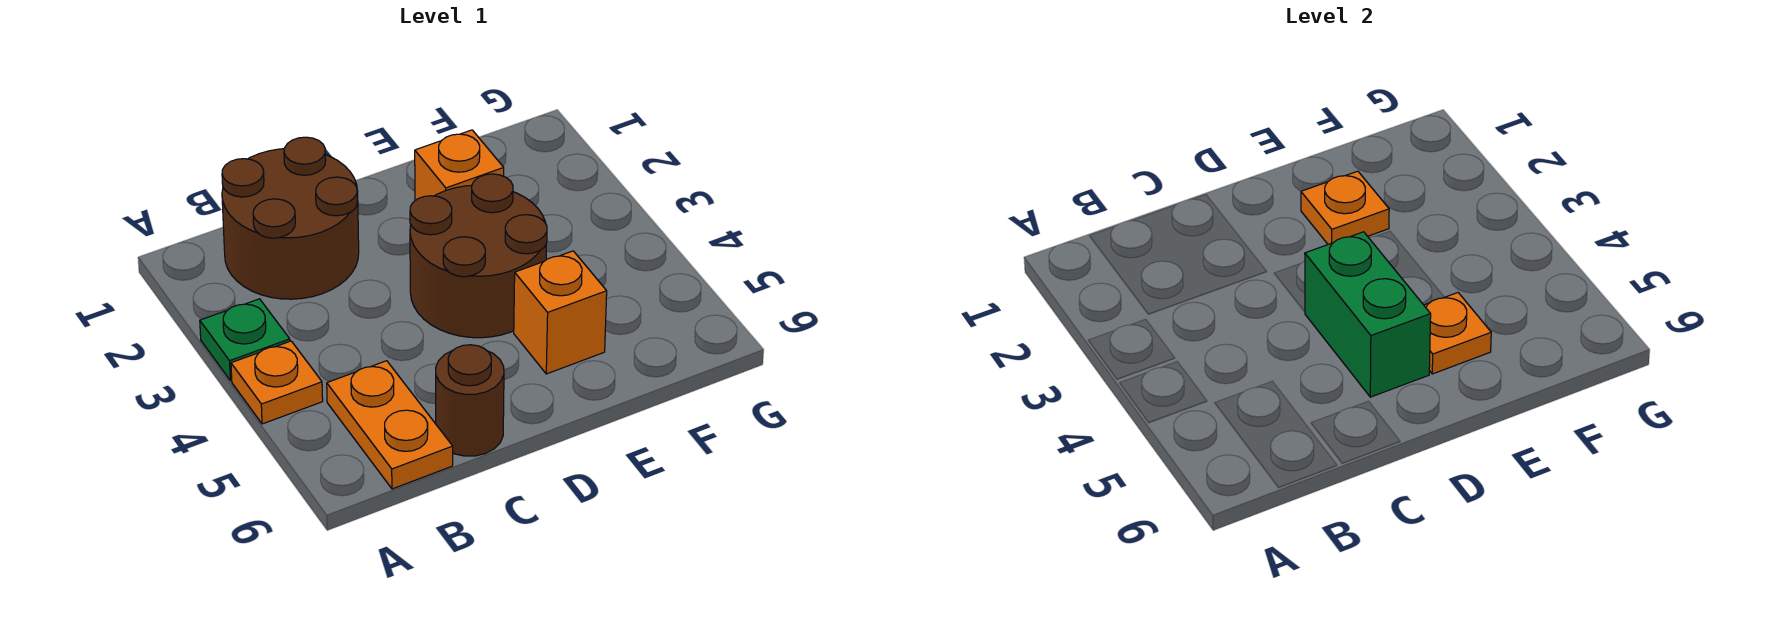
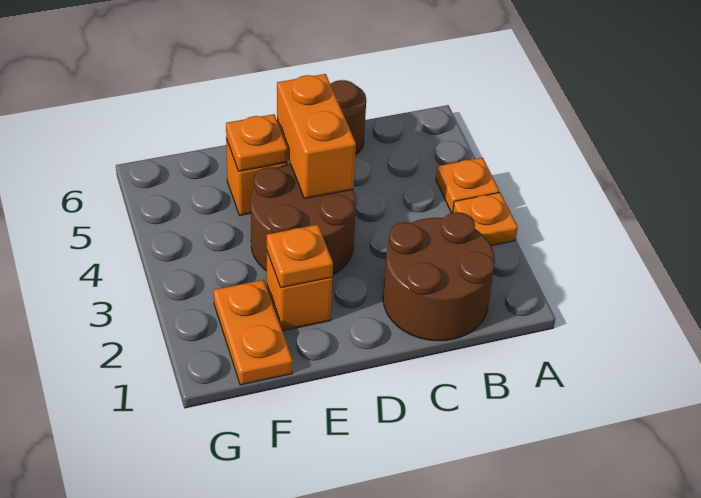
green 1x1 plate [200,299,290,381] -> orange 1x1 plate [453,192,518,246]
orange 1x2 plate [327,361,453,489] -> orange 1x2 plate moved to [213,280,293,385]
green 1x2 brick [1305,232,1431,397] -> orange 1x2 brick [277,74,356,199]

